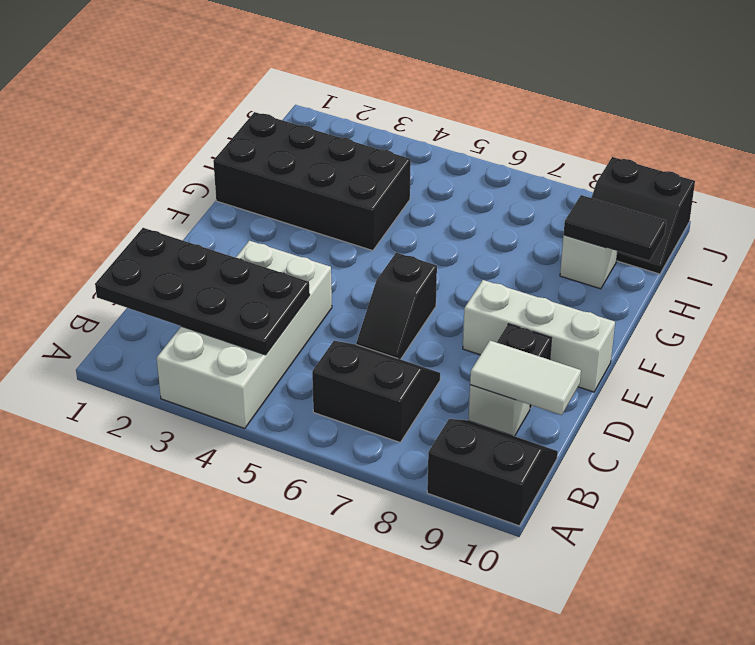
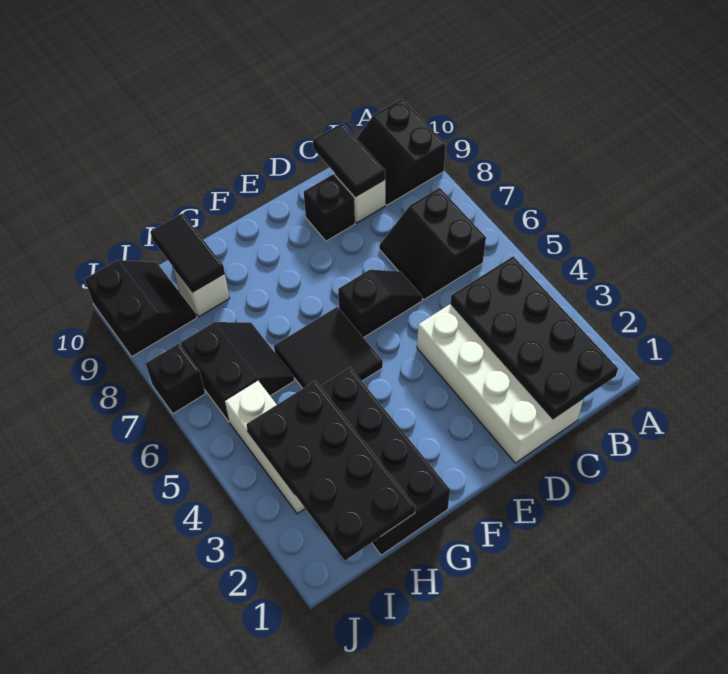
white 2x4 brick [157,241,332,429] -> white 2x4 brick turned to [417,304,584,463]
white 1x2 tile [470,341,581,415] -> black 1x2 tile [313,123,385,196]
white 1x3 brick [463,280,615,392] -> white 1x3 brick moved to [225,381,305,514]
none -> black 2x2 tile [274,307,383,388]
none -> black 2x4 plate [246,381,415,561]
none -> black 2x2 slope [181,322,294,422]
none -> black 1x1 brick [146,344,205,413]

